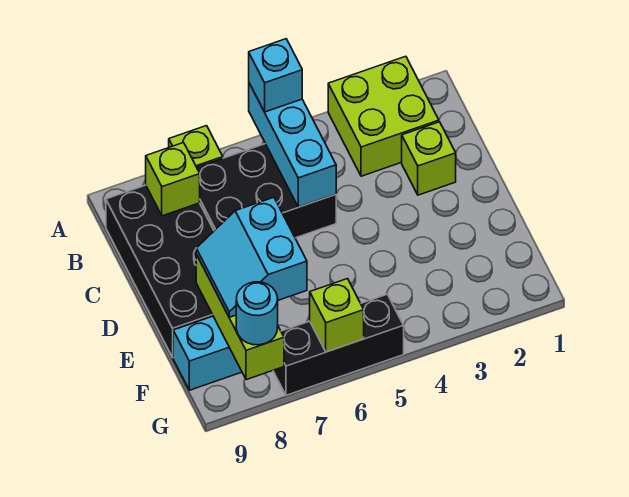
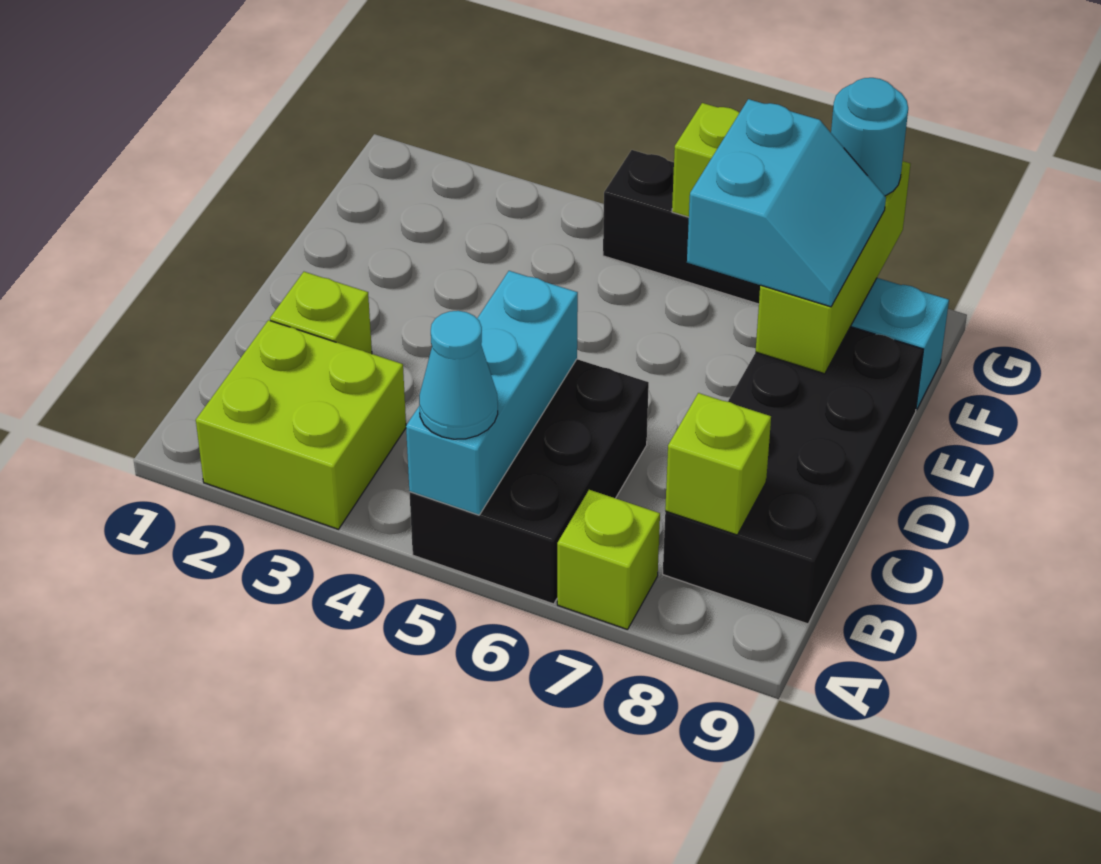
cyan 1x1 brick [249,39,302,112] -> cyan 1x1 cone [419,311,498,439]
black 2x3 brick [197,144,336,238] -> black 2x3 brick turned to [409,359,649,604]

